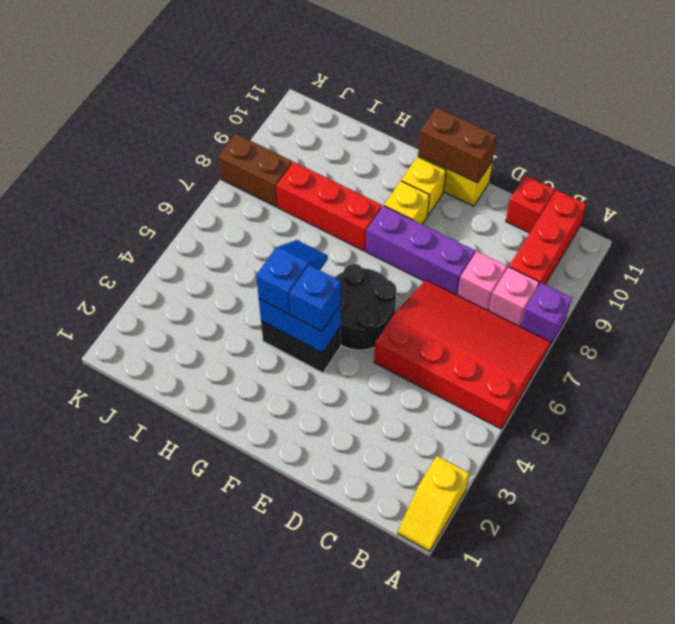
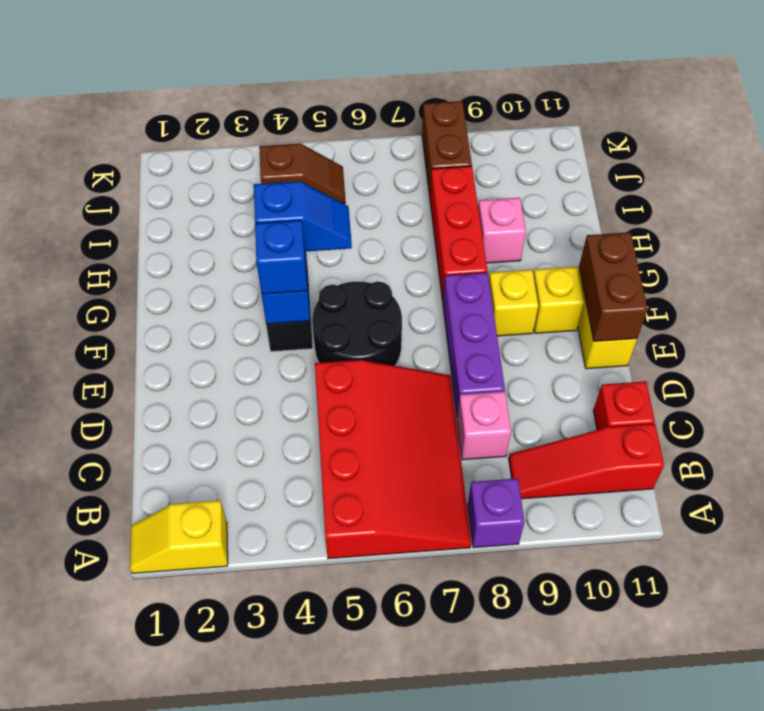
pink 1x1 brick [489,267,539,326] -> pink 1x1 brick moved to [478,198,526,263]
red 1x3 brick [509,190,586,286] -> red 1x3 slope [509,424,664,499]
none -> brown 1x2 slope [259,143,346,203]

